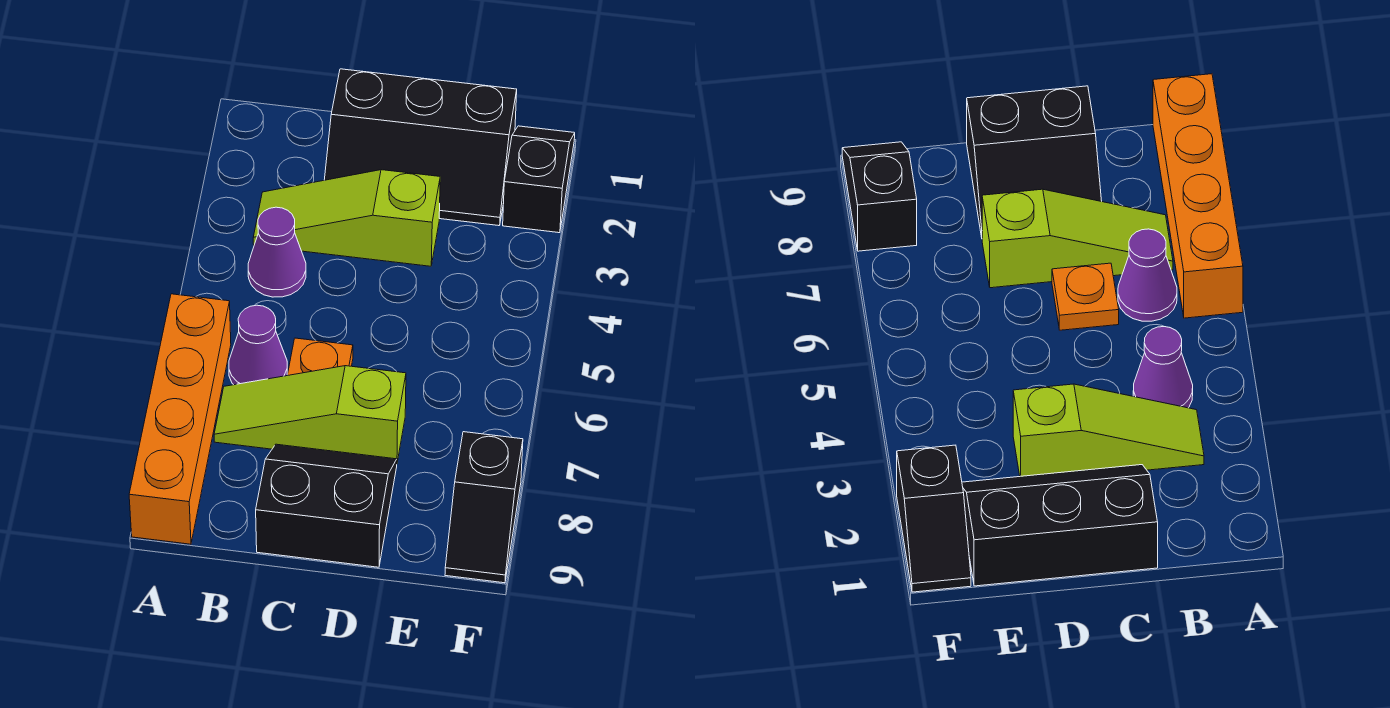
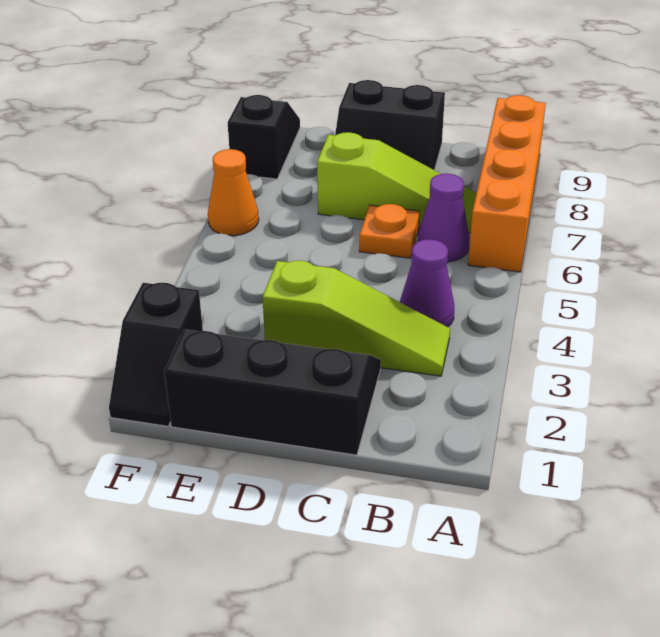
none -> orange 1x1 cone [208,149,259,236]

